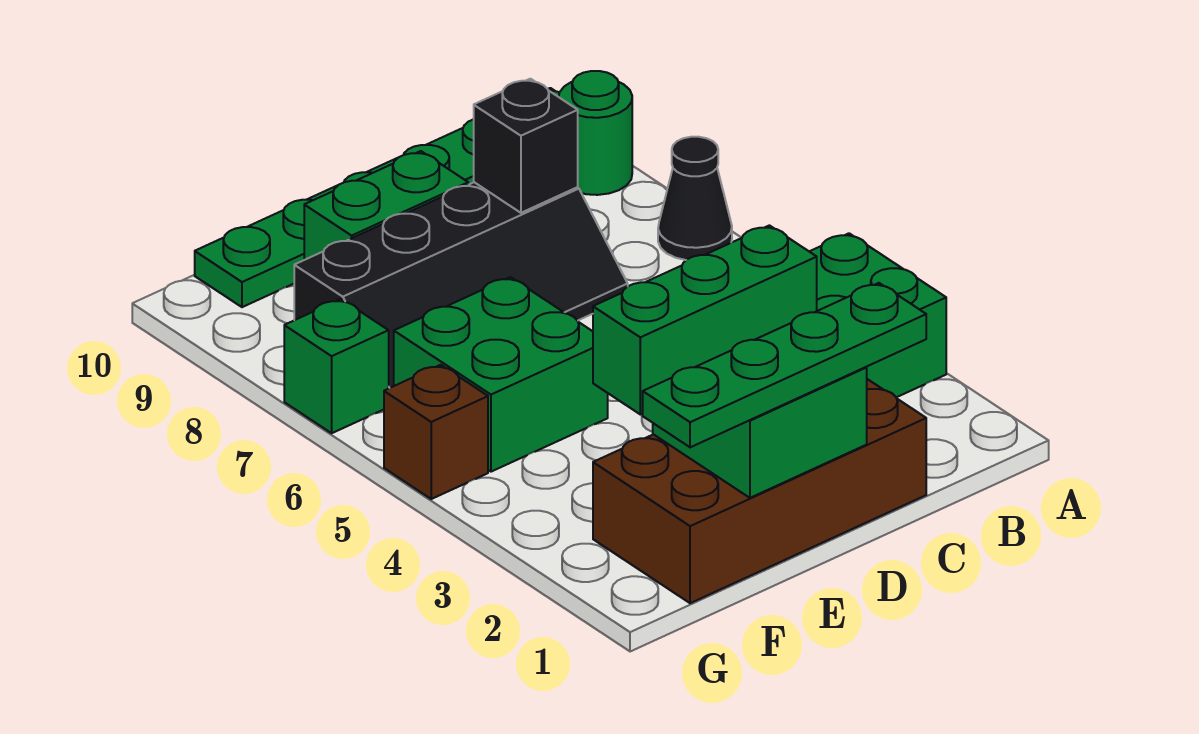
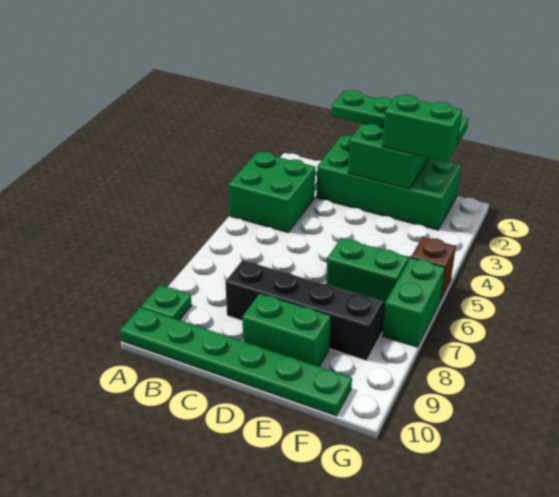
black 1x1 cone [658,137,732,260] -> none
green 1x1 round brick [559,71,632,195] -> green 1x1 plate [141,285,192,320]
brown 2x4 brick [593,379,926,603] -> green 2x4 brick [316,136,461,230]
black 1x1 brick [474,79,578,213] -> none
green 1x3 brick [593,225,817,414] -> green 1x2 brick [382,95,462,162]
green 2x2 brick [394,277,608,472] -> green 1x2 brick [326,238,409,302]
green 1x1 brick [284,299,389,433] -> green 1x2 brick [382,258,445,347]

